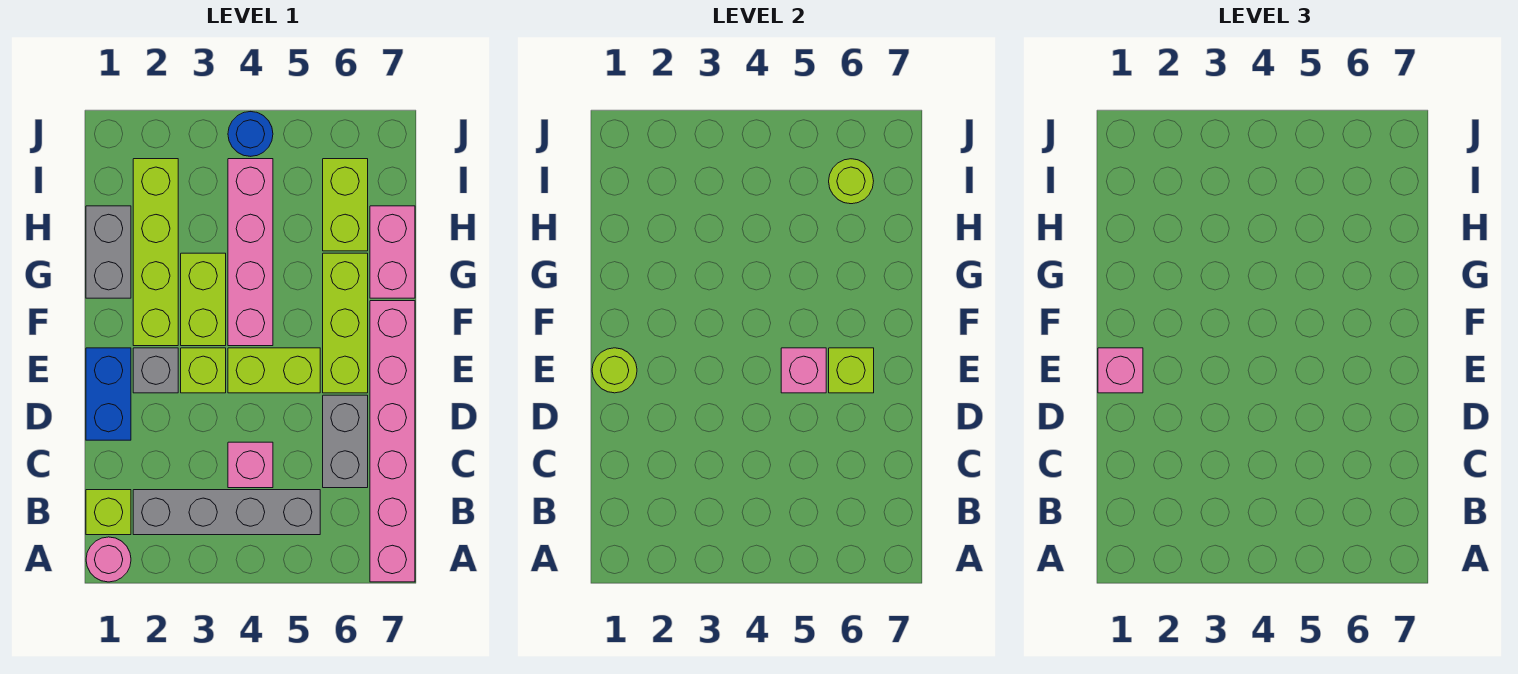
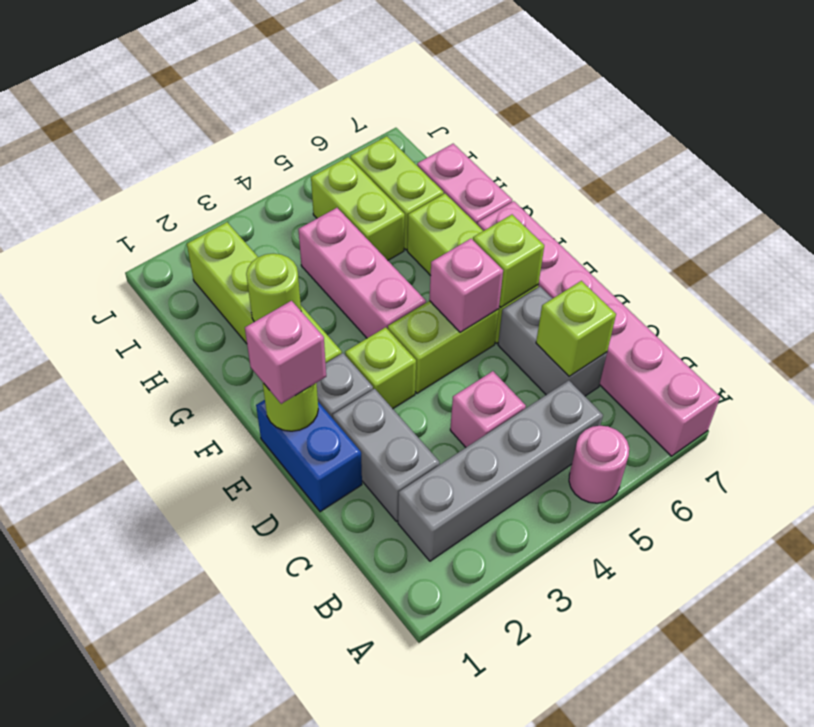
pink 1x1 round brick [86,537,131,582] -> pink 1x1 round brick moved to [569,426,629,503]
lime 1x1 brick [86,490,131,535] -> lime 1x1 brick moved to [536,281,616,376]
lime 1x2 brick [181,253,226,346] -> lime 1x2 brick moved to [311,157,405,260]
pink 1x4 brick [228,159,273,346] -> pink 1x3 brick [298,208,426,338]
grey 1x2 brick [86,206,131,298] -> grey 1x2 brick moved to [333,389,440,522]
lime 1x1 round brick [829,159,874,204] -> lime 1x1 round brick moved to [246,254,301,322]
blue 1x1 round brick [228,112,273,156] -> none

